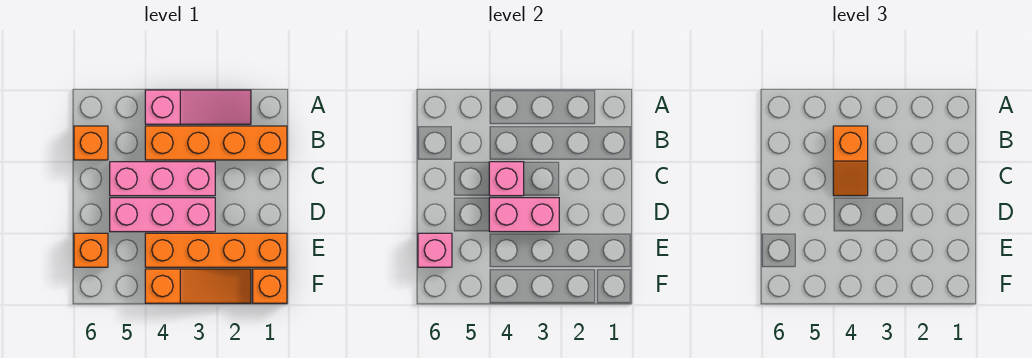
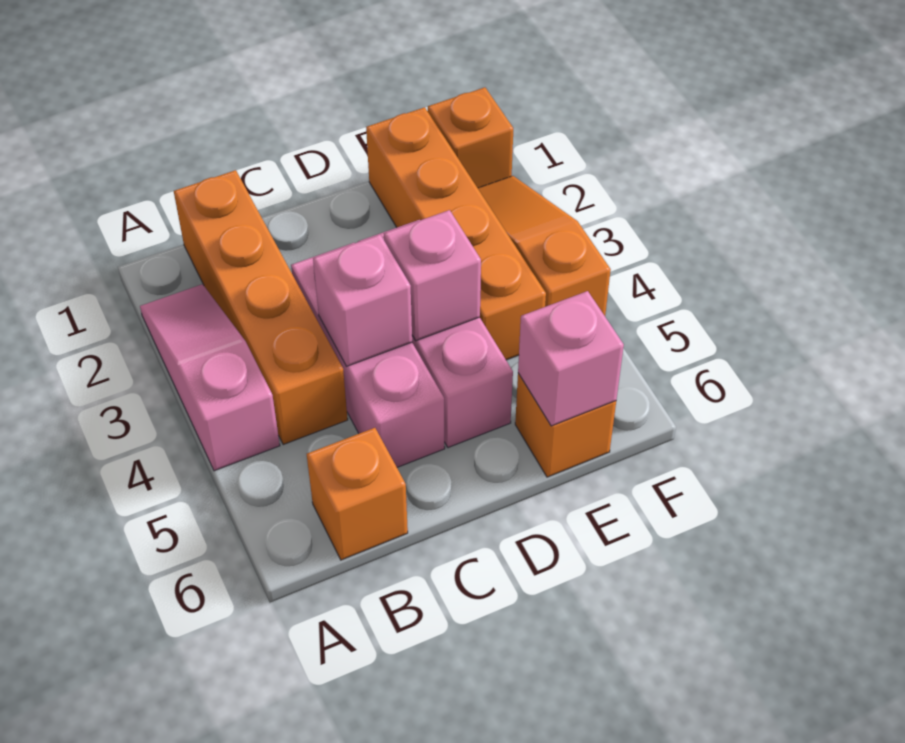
orange 1x2 slope [833,126,868,196] -> none
pink 1x2 brick [489,198,559,232] -> pink 1x1 brick [384,210,481,341]

